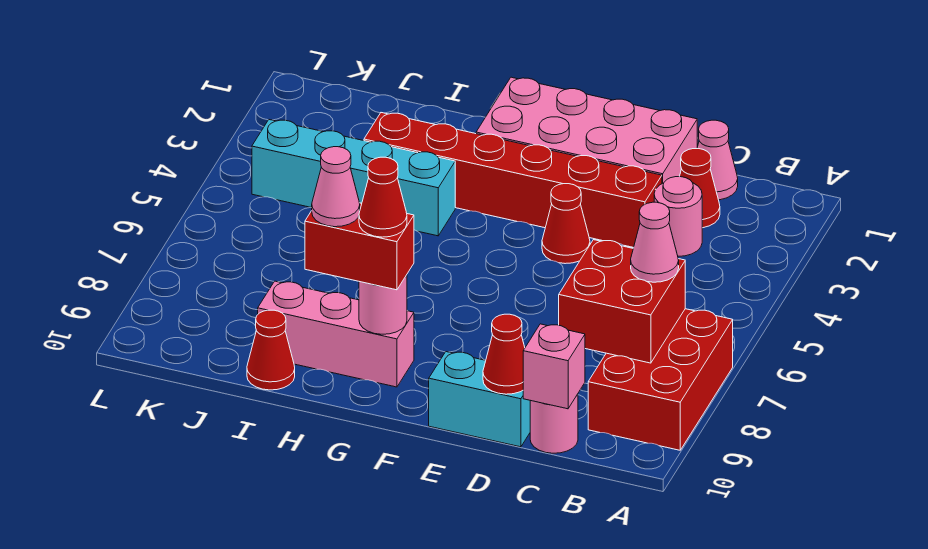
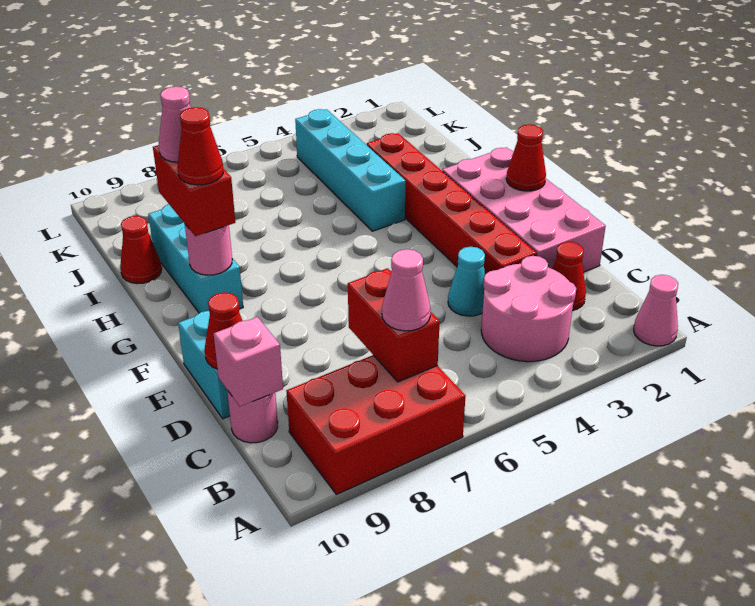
red 2x2 brick [559,240,685,363] -> red 1x2 brick [348,268,440,382]
pink 1x1 cone [697,120,738,200] -> pink 1x1 cone moved to [634,275,678,346]
pink 1x1 round brick [654,177,702,256] -> pink 2x2 round brick [481,256,576,362]
none -> cyan 1x1 cone [448,247,485,316]
red 1x1 cone [542,184,590,264] -> red 1x1 cone moved to [506,124,546,191]
pink 1x3 brick [258,281,414,387] -> cyan 1x3 brick [148,204,243,313]

